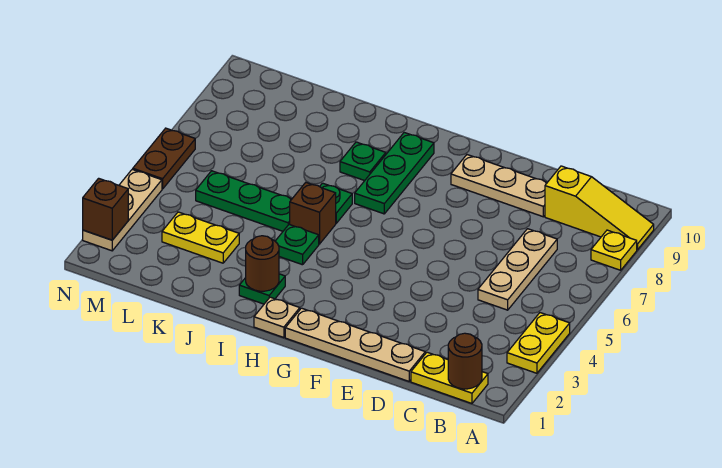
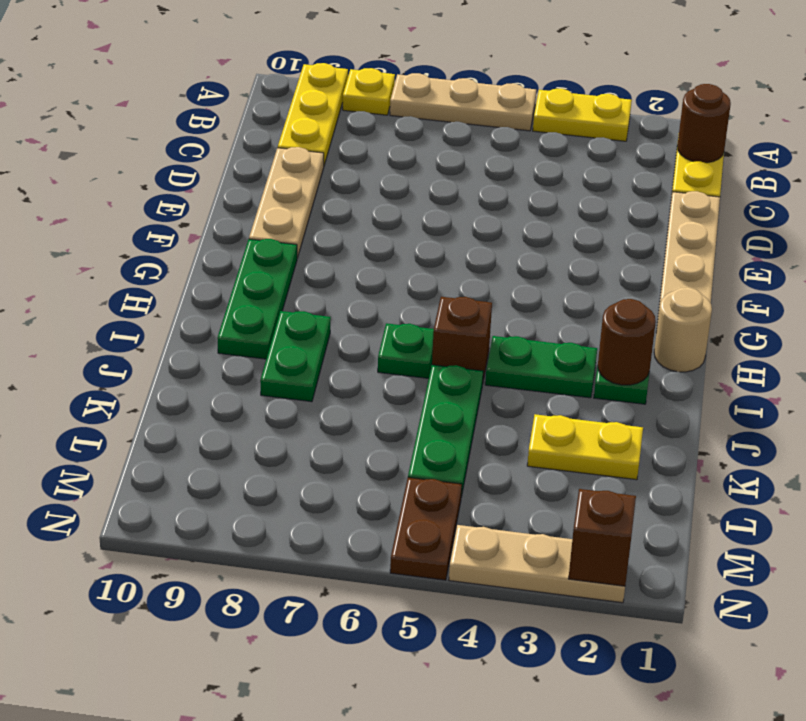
yellow 1x3 slope [545,166,654,250] -> yellow 1x3 plate [278,63,348,165]
tan 1x3 plate [478,229,557,310] -> tan 1x3 plate moved to [390,73,536,131]
tan 1x1 plate [254,297,300,338] -> tan 1x1 round brick [654,287,712,372]
green 1x3 plate [355,133,434,214] -> green 1x3 plate turned to [217,239,297,359]
green 1x1 plate [275,224,319,265] -> green 1x2 plate [485,336,597,398]
green 1x1 plate [340,142,386,181] -> green 1x2 plate [260,311,331,402]
yellow 1x2 plate [162,212,239,263] -> yellow 1x2 plate turned to [527,414,643,480]
brown 1x2 plate [133,128,195,189] -> brown 1x2 plate turned to [390,477,462,580]

